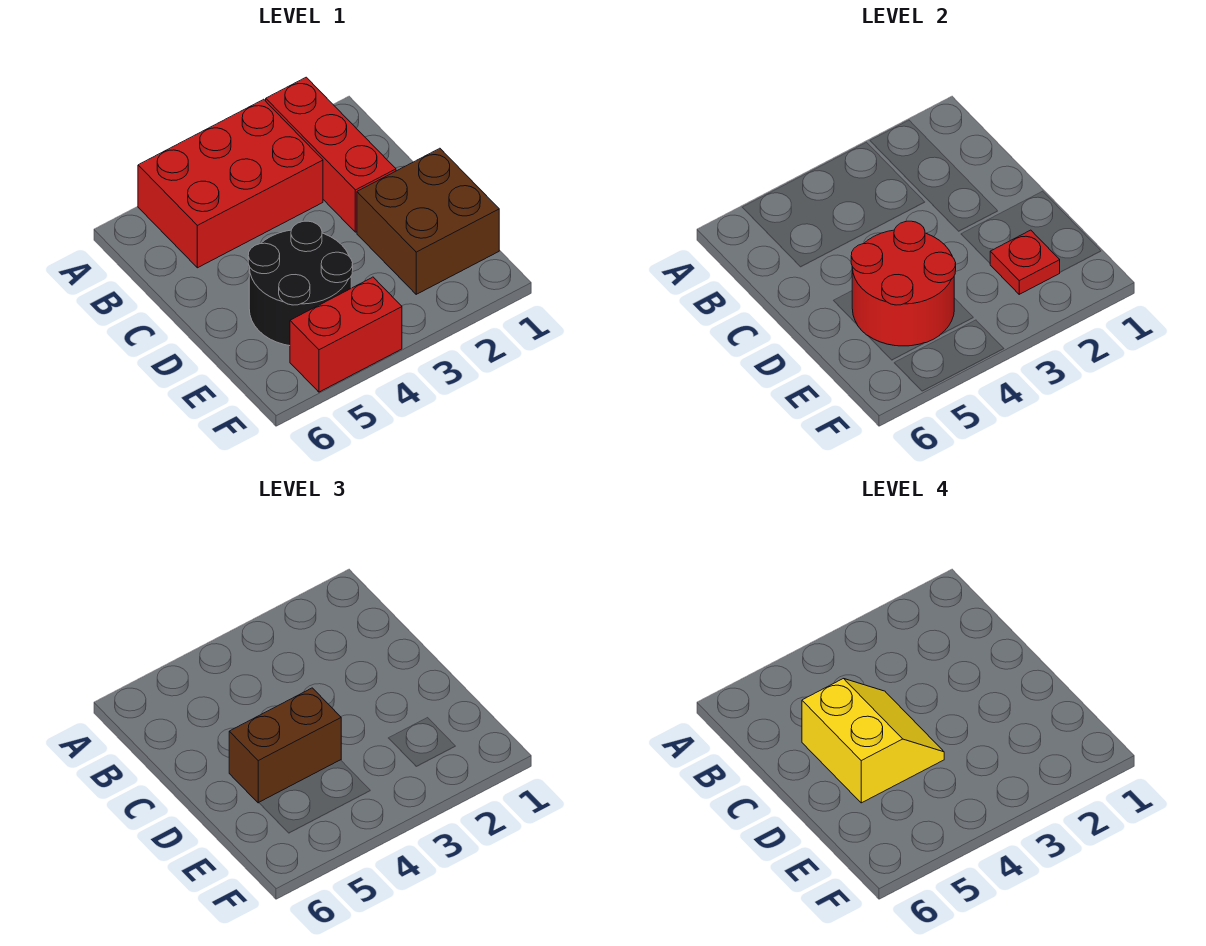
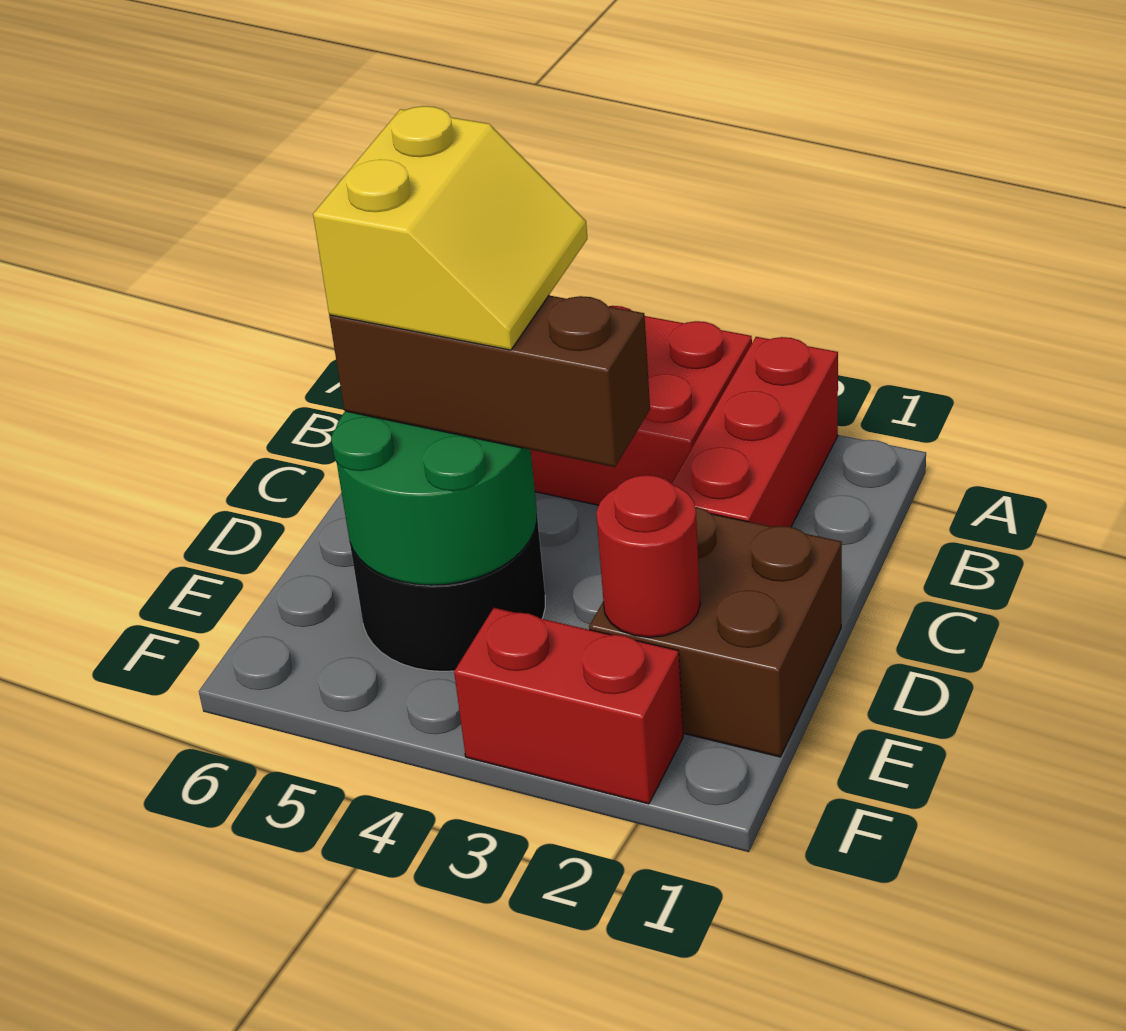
red 2x2 round brick [851,221,956,346] -> green 2x2 round brick [331,411,537,585]
brown 1x2 brick [229,688,341,803] -> brown 1x3 brick [329,295,650,467]
red 1x1 plate [990,230,1060,294] -> red 1x1 round brick [596,475,700,637]
red 1x2 brick [290,277,402,392] -> red 1x2 brick moved to [454,608,683,804]

